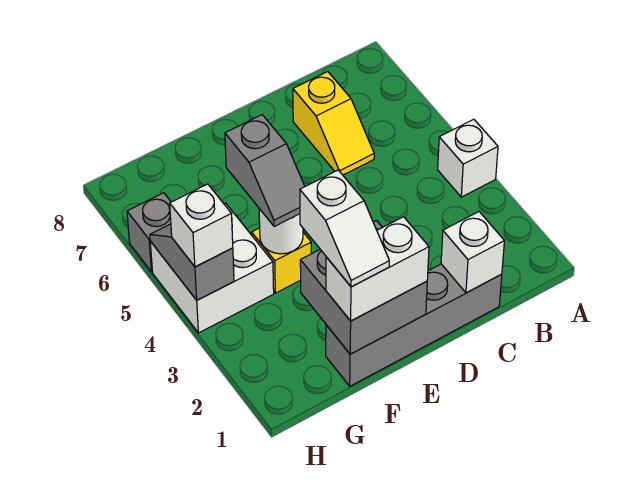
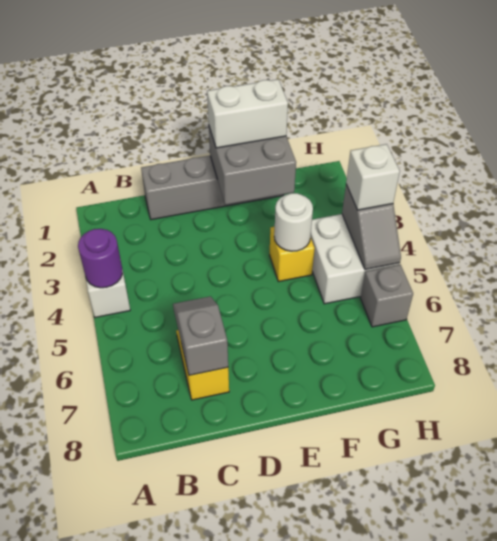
none -> purple 1x1 round brick [78,229,122,288]
white 1x1 brick [441,212,504,293] -> none
white 1x2 slope [300,170,389,287] -> none
grey 1x2 slope [225,115,305,227] -> grey 1x2 slope moved to [173,296,228,375]

